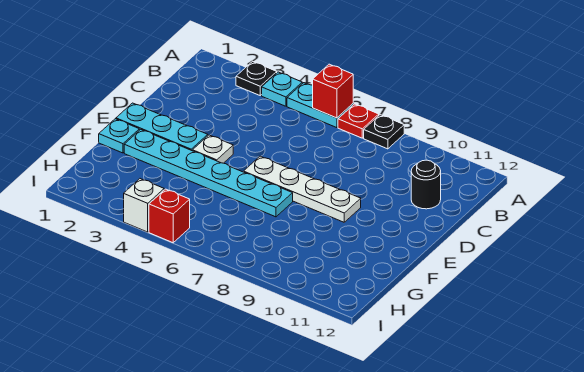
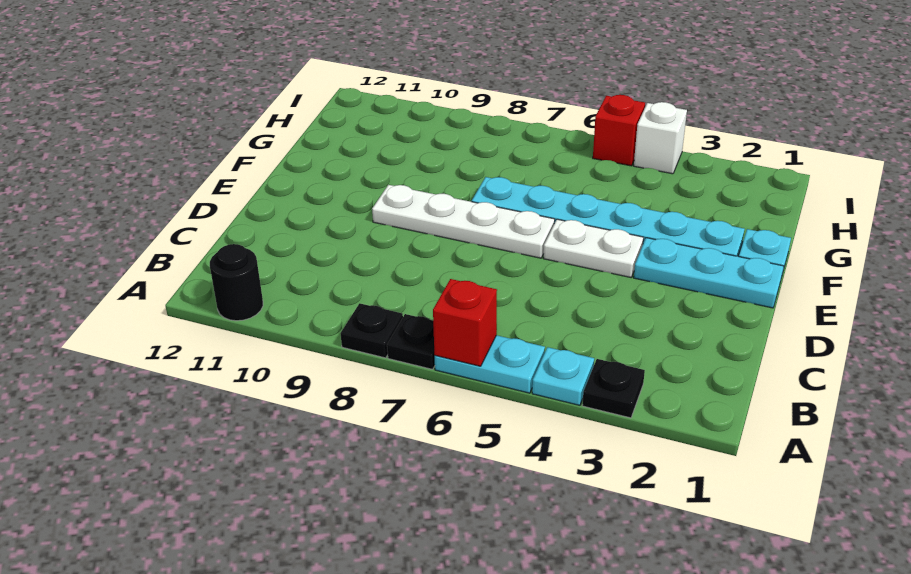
red 1x1 plate [338,104,379,138] -> black 1x1 plate [387,314,435,369]
black 1x1 round brick [411,160,441,209] -> black 1x1 round brick moved to [210,244,263,321]
white 1x1 plate [193,135,233,163] -> white 1x2 plate [544,219,644,277]

